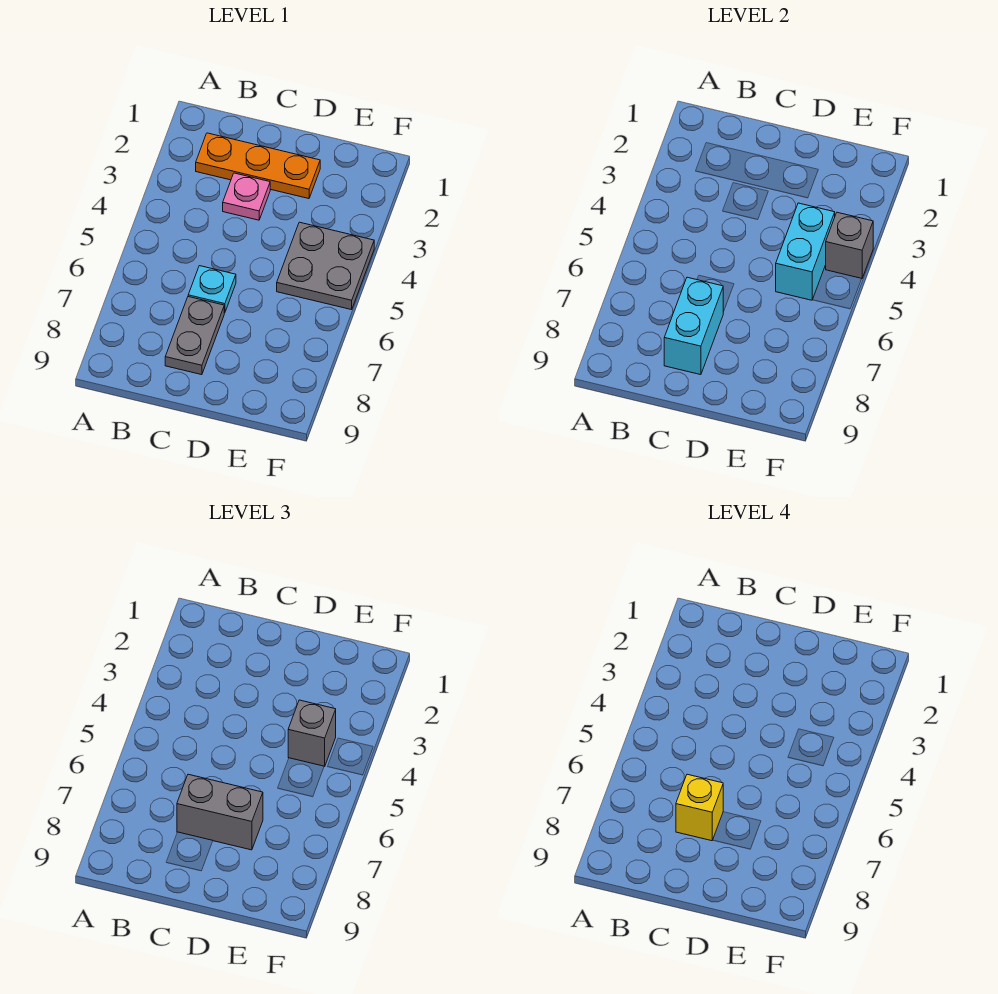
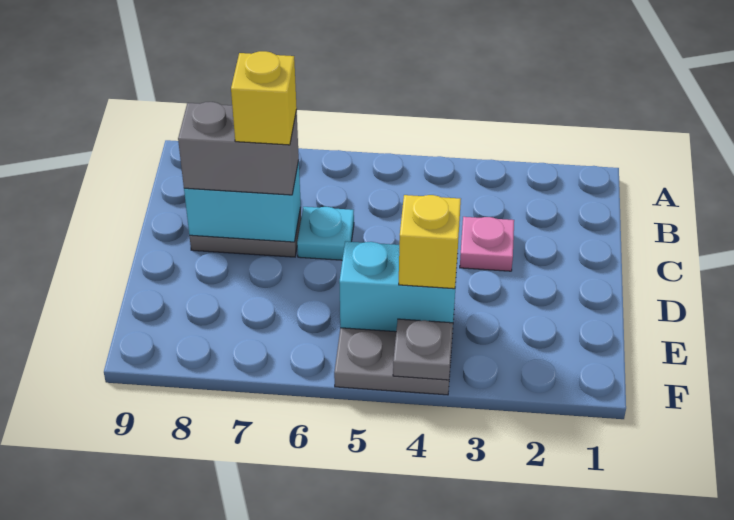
orange 1x3 plate [196,133,320,199] -> none
grey 1x2 brick [177,774,263,850] -> grey 1x2 brick turned to [178,102,299,195]
grey 1x1 brick [288,700,336,767] -> yellow 1x1 brick [399,195,461,289]
grey 1x1 brick [826,212,873,278] -> grey 1x1 plate [393,319,453,380]

